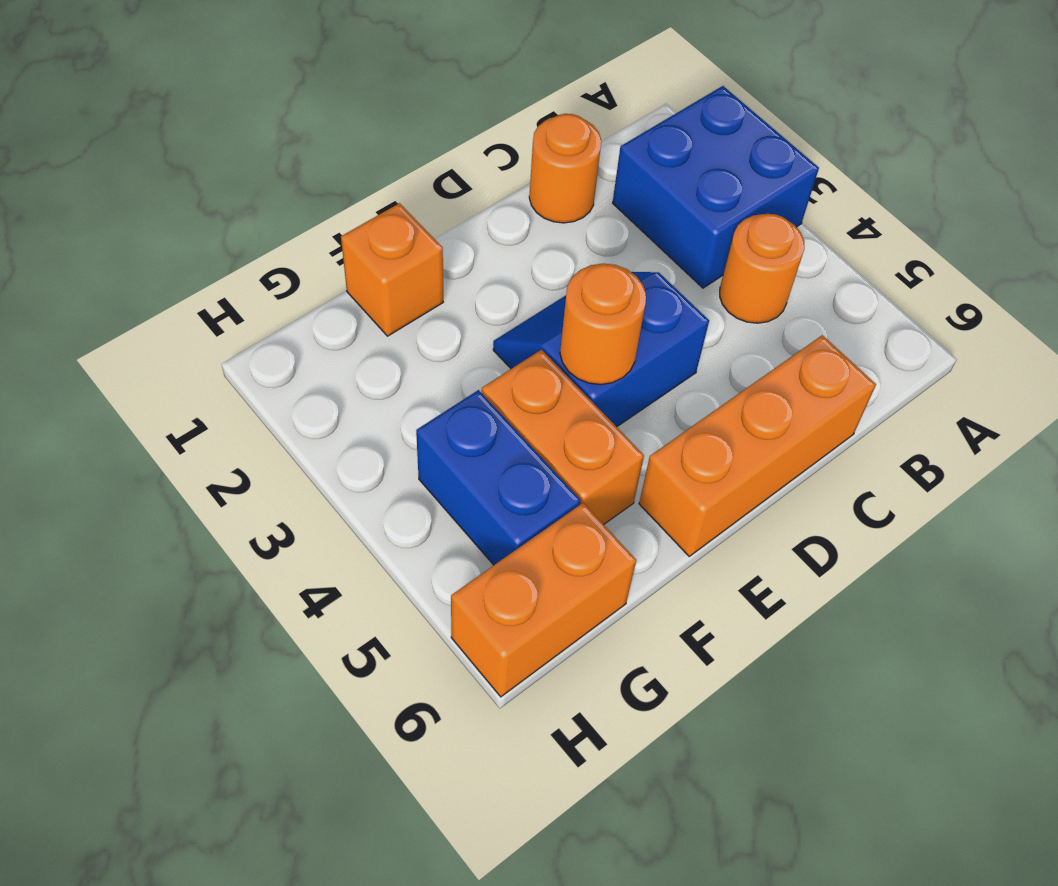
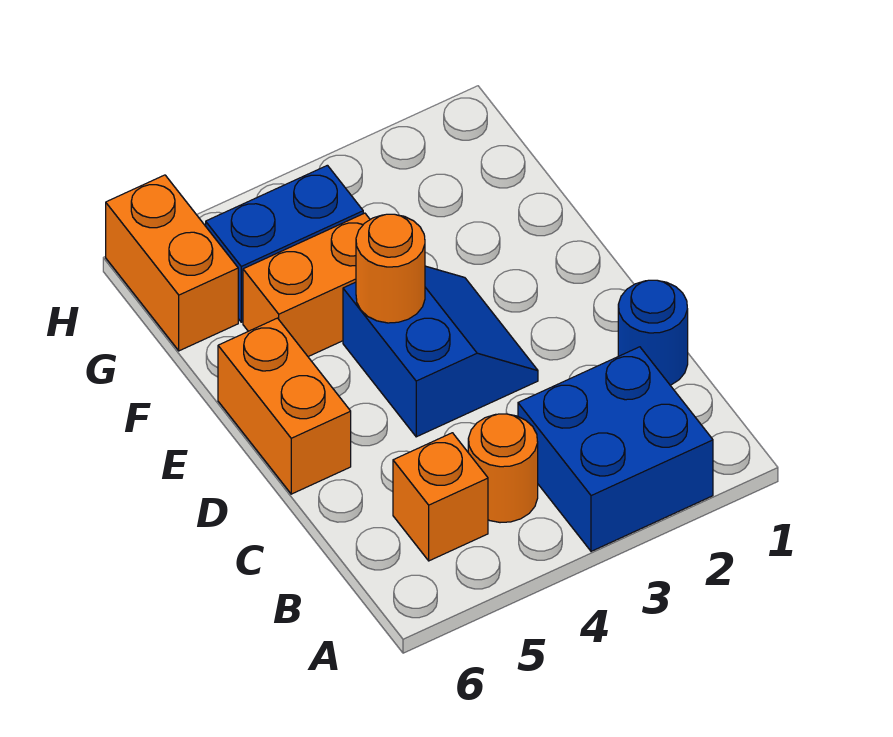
orange 1x1 round brick [529,114,601,223] -> blue 1x1 round brick [618,280,688,385]
orange 1x3 brick [639,335,876,556] -> orange 1x2 brick [218,318,351,494]
orange 1x1 brick [341,203,443,336] -> orange 1x1 brick moved to [393,433,488,561]

